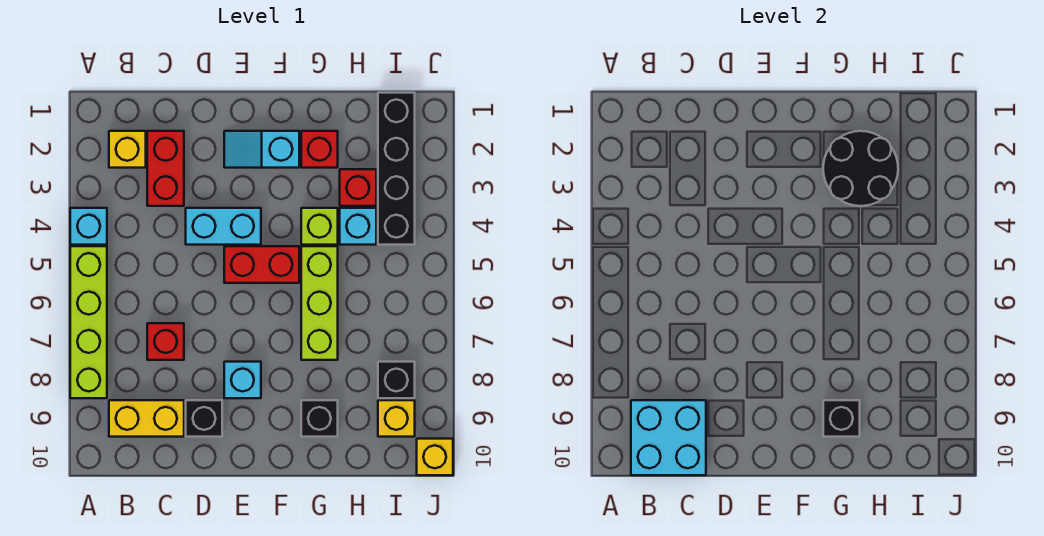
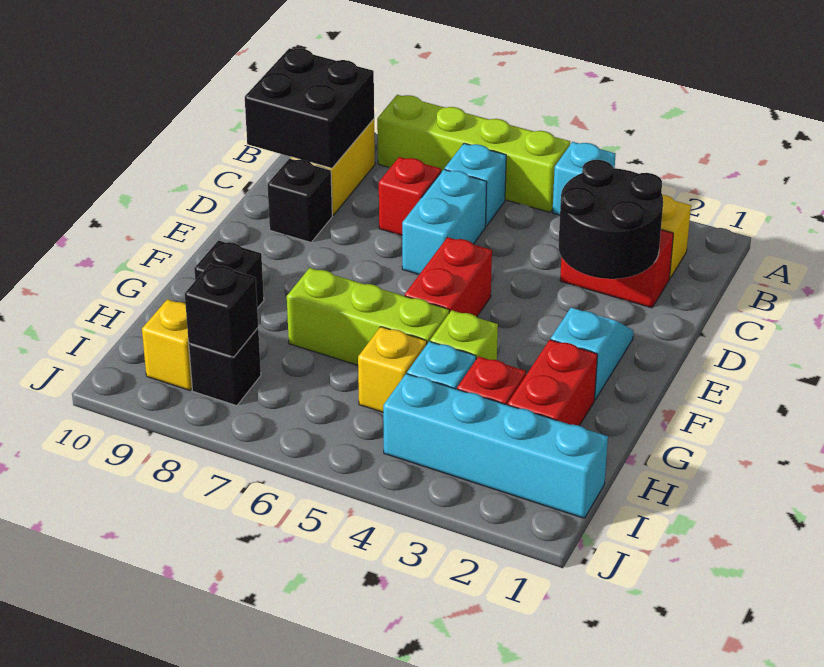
cyan 2x2 brick [631,400,706,475] -> black 2x2 brick [245,48,374,168]
cyan 1x2 brick [186,208,261,245] -> cyan 1x2 brick moved to [402,169,487,274]
cyan 1x1 brick [224,362,261,398] -> cyan 1x1 brick moved to [445,143,506,226]
red 1x1 brick [301,131,338,168] -> red 1x2 brick [508,340,597,426]
black 2x2 round brick [823,131,898,206] -> black 2x2 round brick moved to [559,160,663,279]
black 1x1 brick [823,400,860,437] -> black 1x1 brick moved to [185,264,258,357]
black 1x4 brick [378,93,415,245] -> cyan 1x4 brick [383,374,608,518]
yellow 1x1 brick [417,439,453,475] -> yellow 1x1 brick moved to [358,327,427,412]

